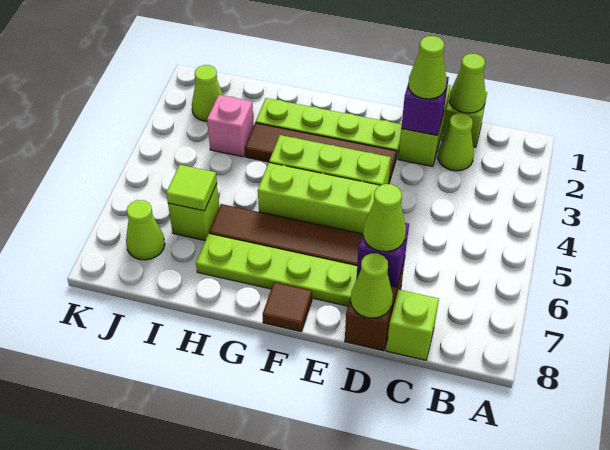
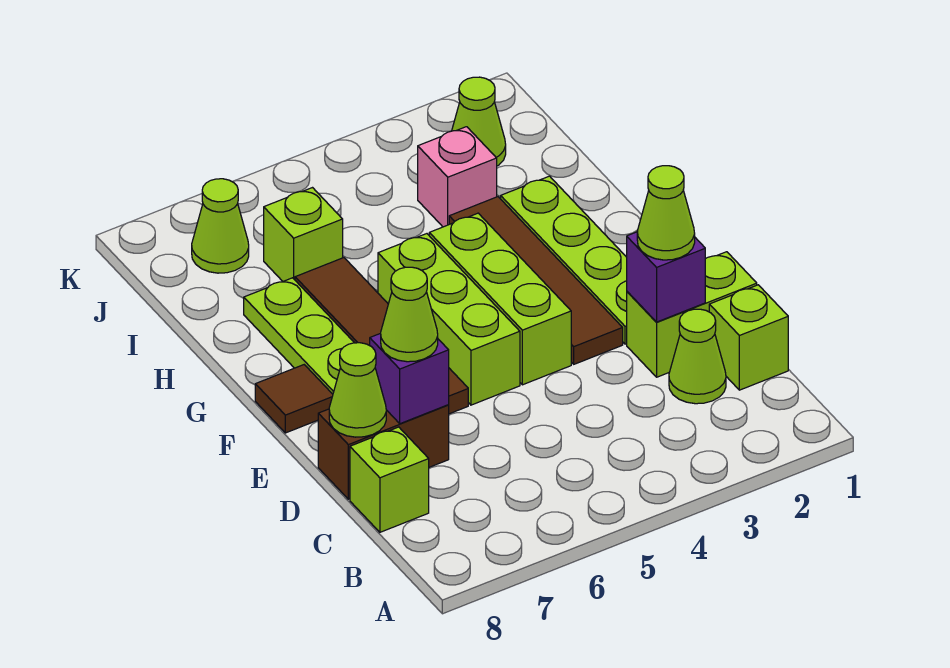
lime 1x1 cone [449,54,486,113] -> none
lime 1x1 tile [166,165,217,211] -> none

